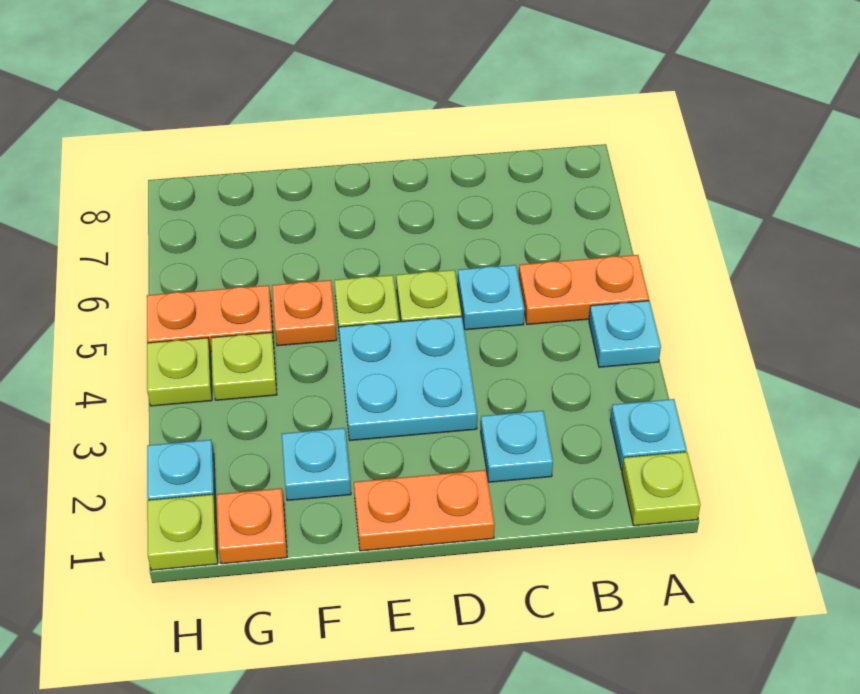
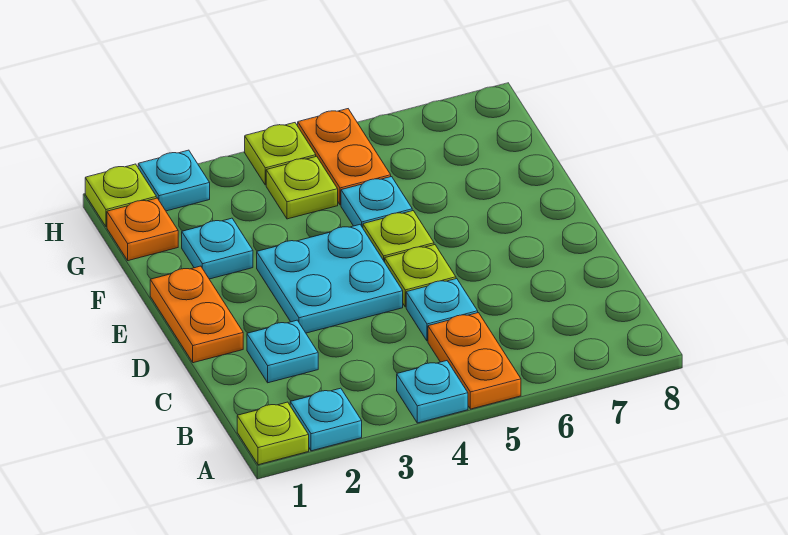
orange 1x1 plate [272,280,337,346] -> cyan 1x1 plate [341,177,412,228]

